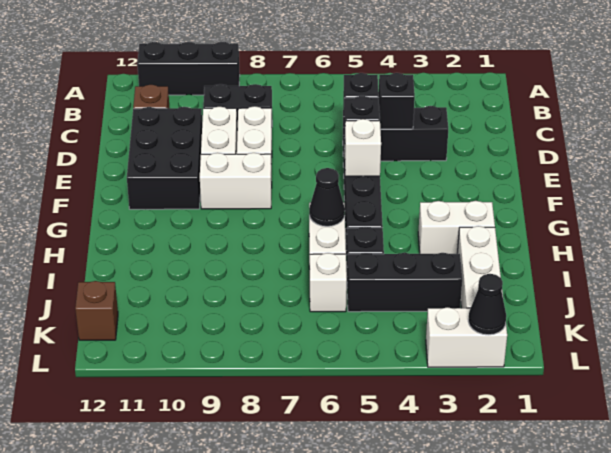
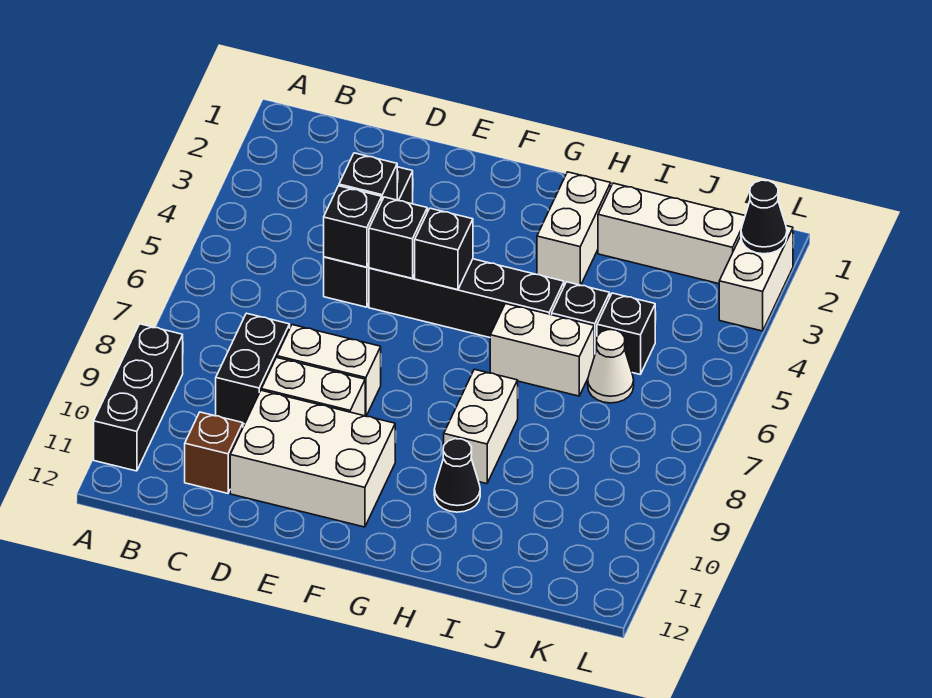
black 2x3 brick [127,107,202,209] -> white 2x3 brick [230,390,395,527]
white 1x1 brick [344,119,381,176] -> black 1x1 brick [415,208,473,290]
white 1x2 brick [200,153,272,209] -> white 1x2 brick moved to [444,369,518,484]
black 1x1 cone [309,168,345,226] -> black 1x1 cone moved to [434,439,480,512]
black 1x3 brick [347,253,462,312] -> black 1x1 brick [597,293,655,374]
white 1x1 brick [310,253,347,312] -> white 1x1 cone [588,330,634,403]
brown 1x1 brick [75,281,118,340] -> none

